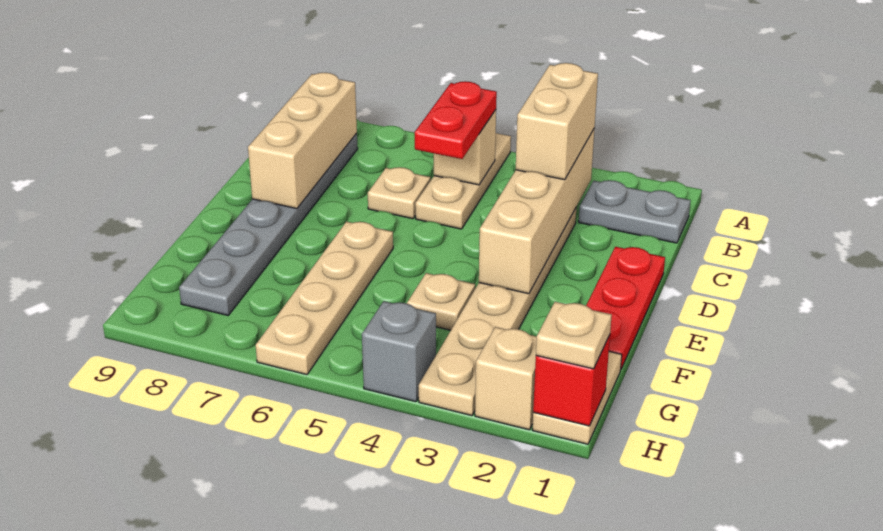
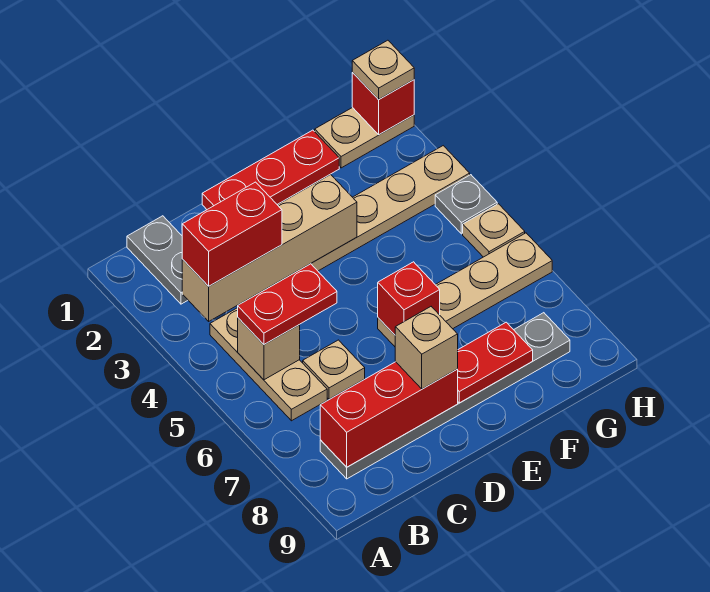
tan 1x3 plate [415,133,511,229] -> tan 1x3 plate turned to [210,308,327,421]
tan 1x2 brick [516,63,598,180] -> red 1x2 brick [182,182,282,286]
tan 1x3 brick [248,73,357,209] -> red 1x3 brick [320,362,458,467]
none -> red 1x1 brick [378,262,440,335]
none -> red 1x2 plate [458,322,533,403]
tan 1x1 plate [407,273,475,330] -> tan 1x1 plate moved to [463,204,525,257]
tan 1x1 brick [475,327,537,430] -> tan 1x1 brick moved to [395,307,458,389]
grey 1x1 brick [362,301,436,402] -> grey 1x1 plate [435,175,497,234]

